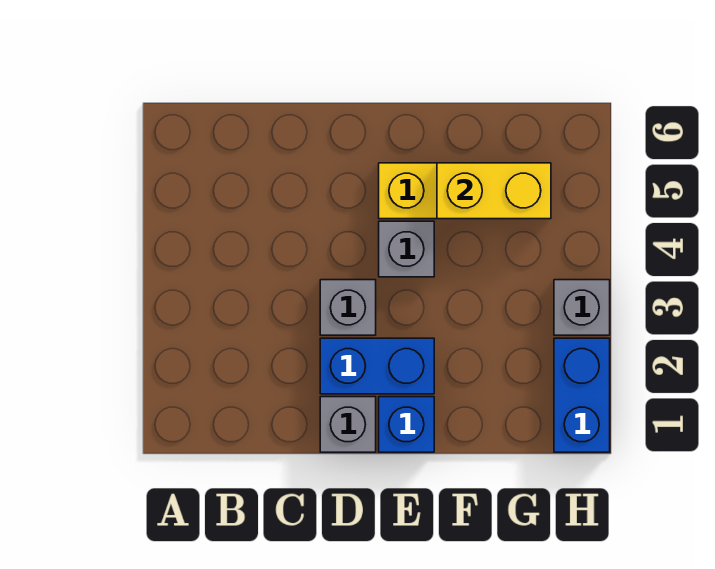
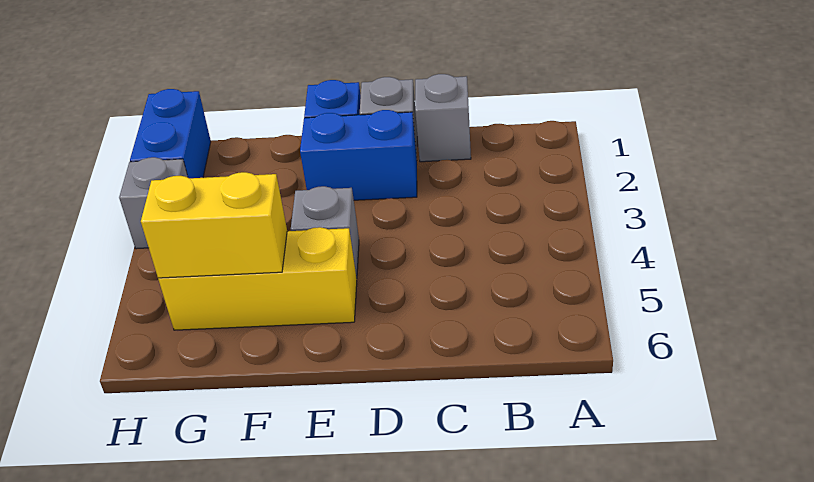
grey 1x1 brick [320,280,376,335] -> grey 1x1 brick moved to [415,74,471,162]

